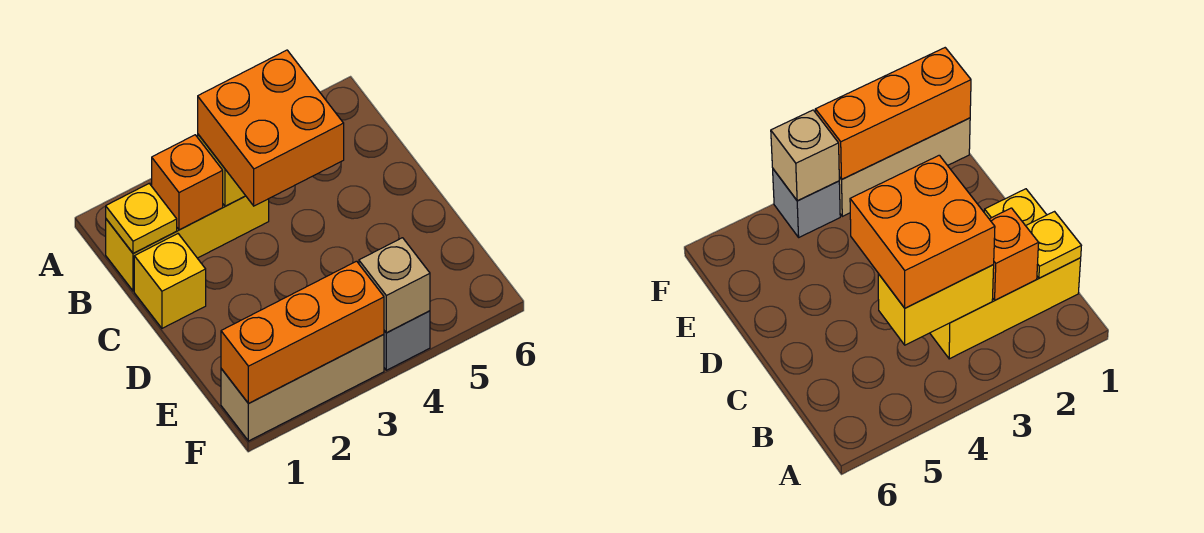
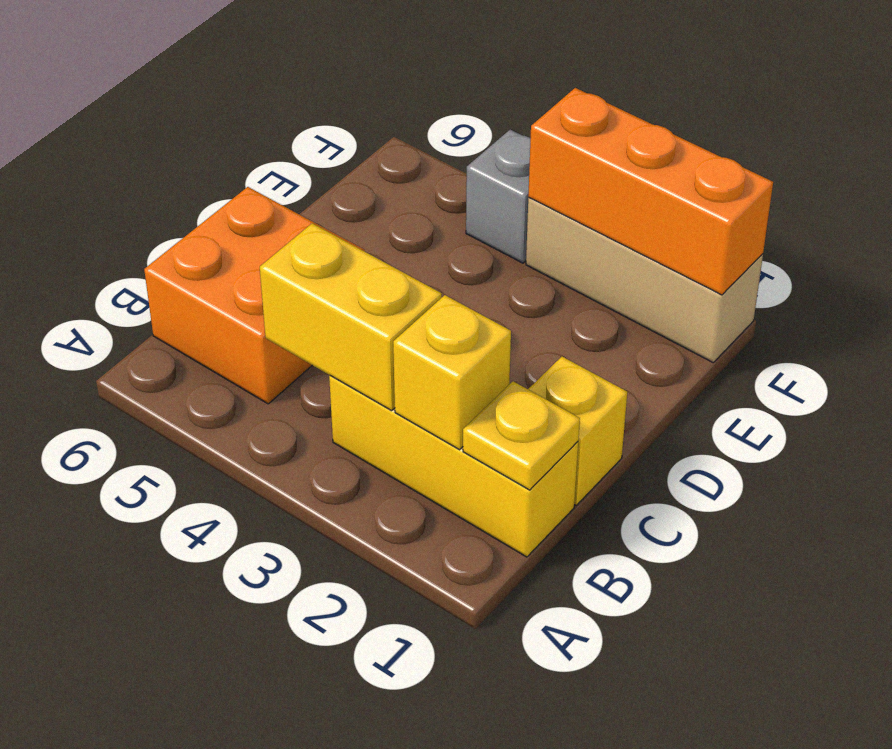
orange 1x1 brick [152,135,223,230] -> yellow 1x1 brick [393,295,511,450]
orange 2x2 brick [198,50,344,206] -> orange 2x2 brick moved to [144,187,365,404]
tan 1x1 brick [359,238,430,333] -> none

